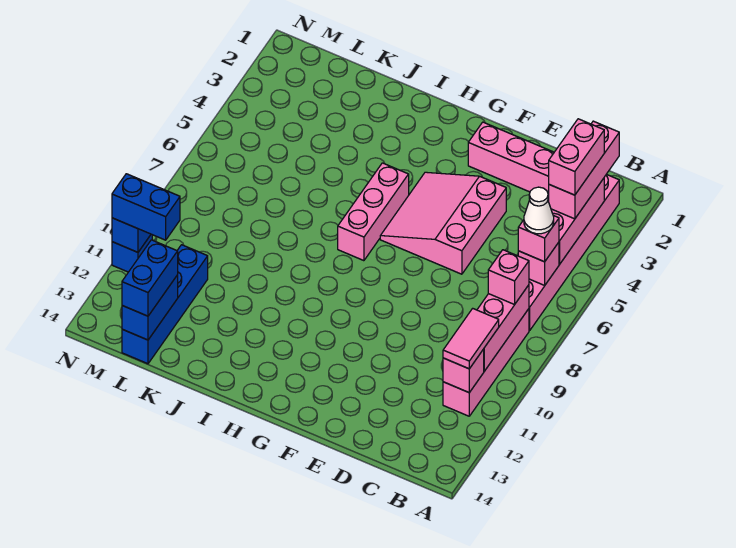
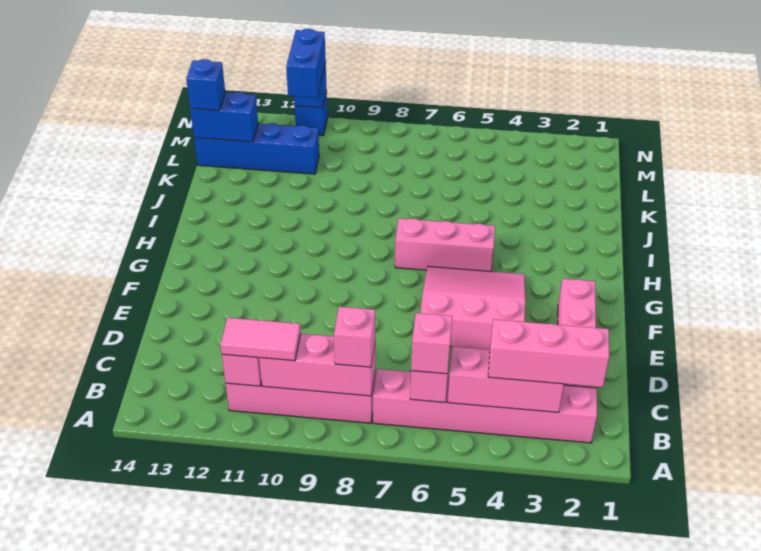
pink 1x2 brick [549,119,604,195] -> none
white 1x1 cone [524,187,554,234] -> none
blue 1x2 brick [122,240,178,316] -> blue 1x1 brick [186,59,225,111]

